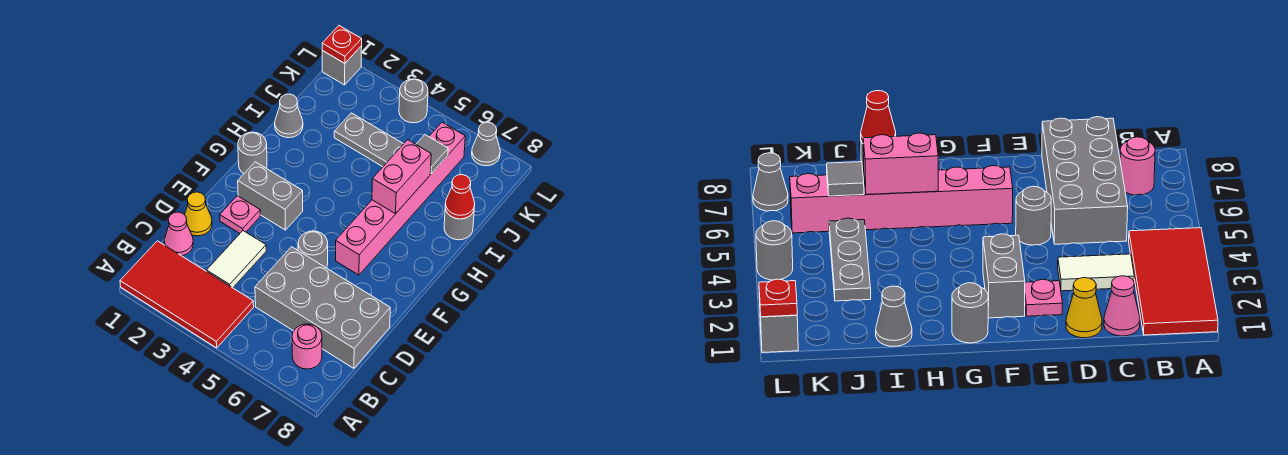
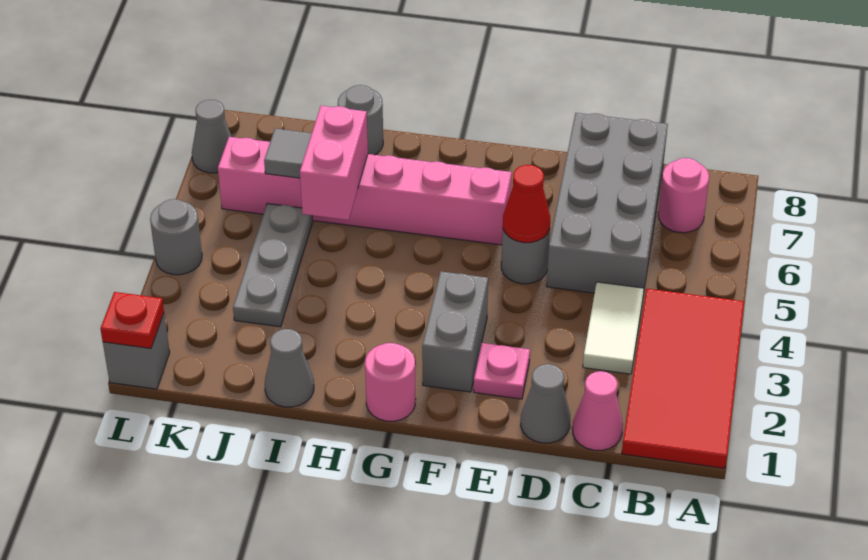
white 1x2 tile [207,231,266,288] -> white 1x2 tile turned to [583,282,644,374]
yellow 1x1 cone [185,192,212,236] -> grey 1x1 cone [521,364,570,443]
grey 1x1 round brick [238,132,267,174] -> pink 1x1 round brick [365,343,416,421]
pink 1x2 brick [372,140,431,214] -> pink 1x2 brick turned to [300,106,368,220]
red 1x1 cone [445,175,475,219] -> red 1x1 cone moved to [503,165,550,243]

